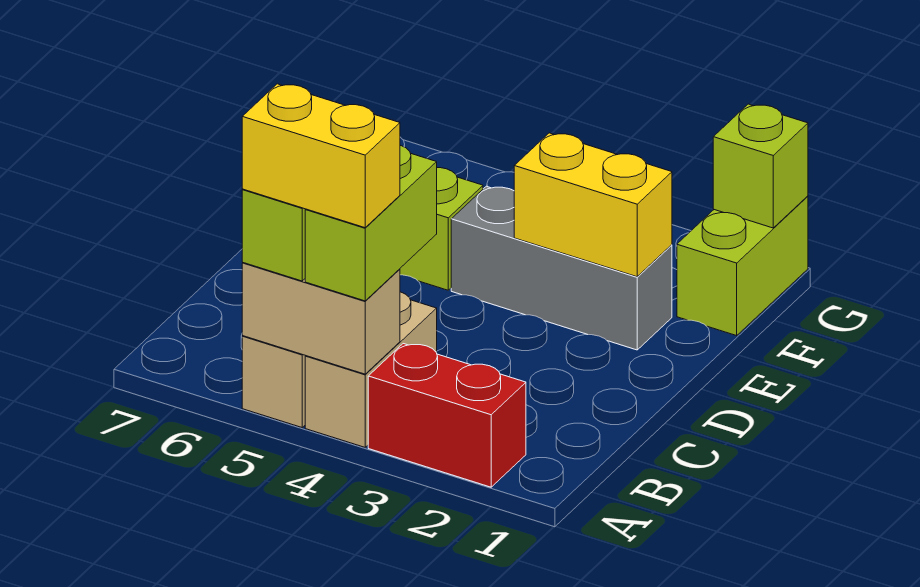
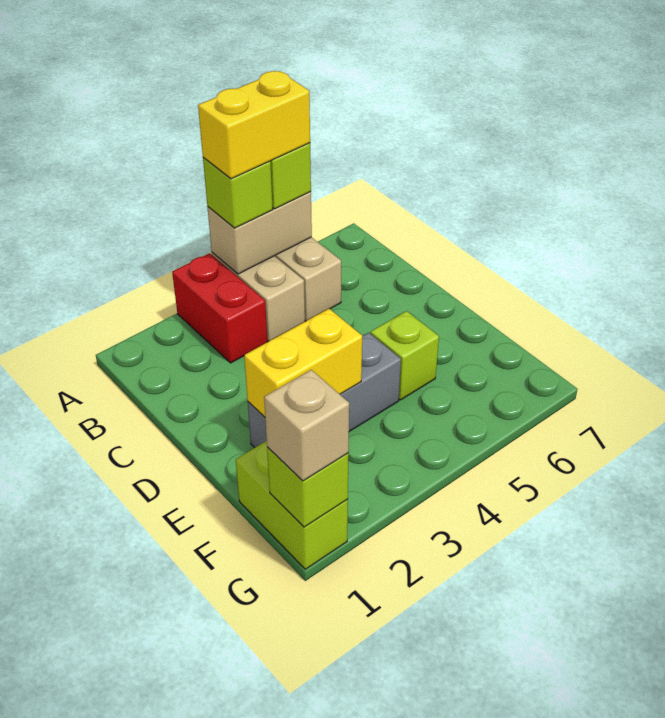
red 1x2 brick [368,344,526,487] -> red 1x2 brick turned to [172,253,267,363]
lime 1x2 brick [305,145,437,301] -> lime 1x1 brick [203,158,273,228]
none -> tan 1x1 brick [264,370,349,481]

